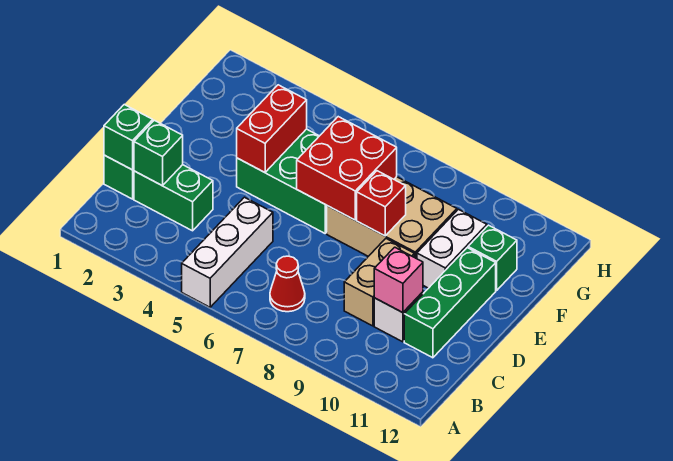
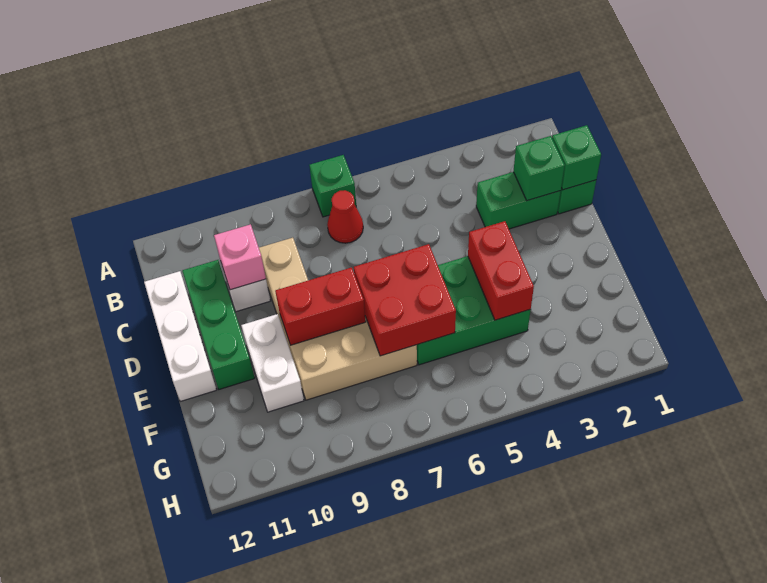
white 1x3 brick [182,197,273,307] -> white 1x3 brick moved to [144,271,216,401]
red 1x1 brick [357,171,406,236] -> red 1x2 brick [275,268,366,345]
green 1x1 brick [468,225,517,290] -> green 1x1 brick moved to [309,155,356,217]

